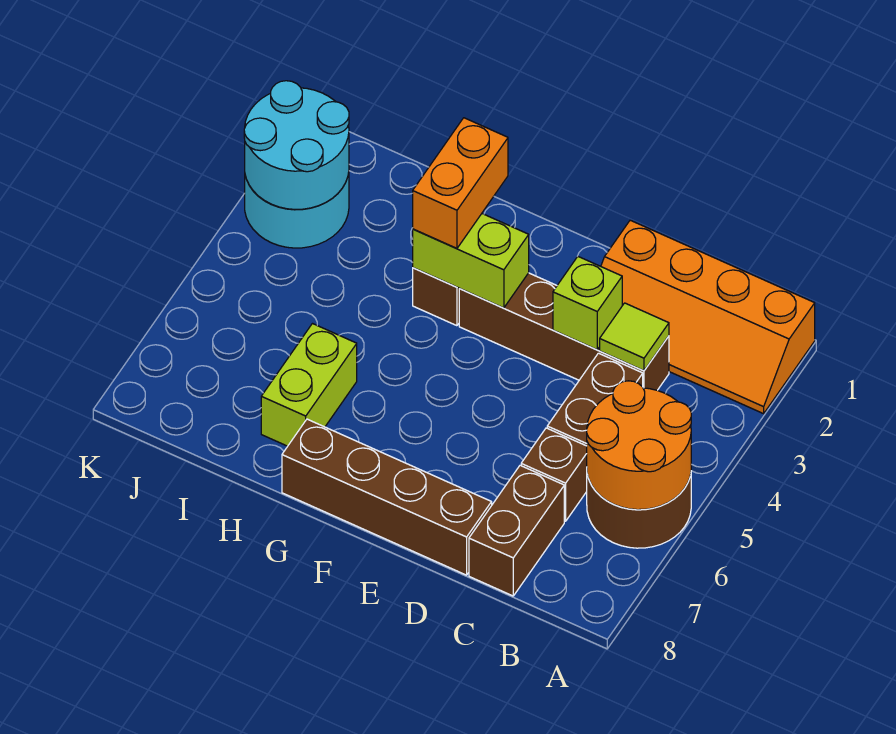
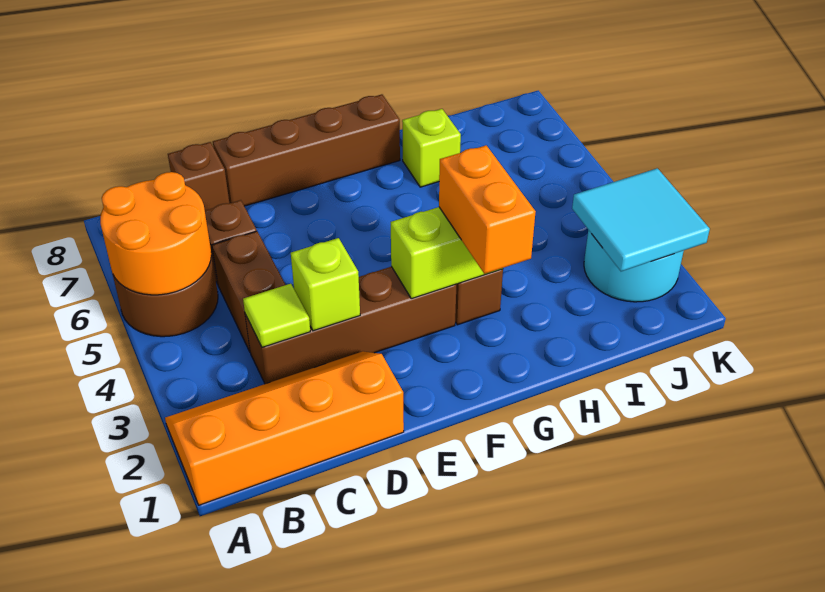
brown 1x2 brick [469,465,564,596] -> brown 1x1 brick [168,142,229,210]
lime 1x2 brick [261,324,357,446] -> lime 1x1 brick [402,109,461,187]
cyan 2x2 round brick [244,81,349,209] -> cyan 2x2 tile [572,168,710,271]

